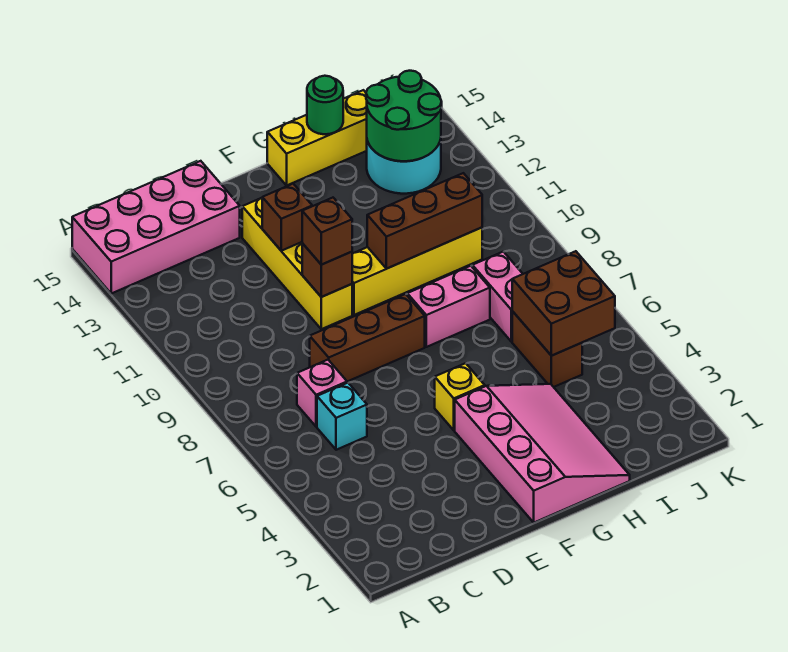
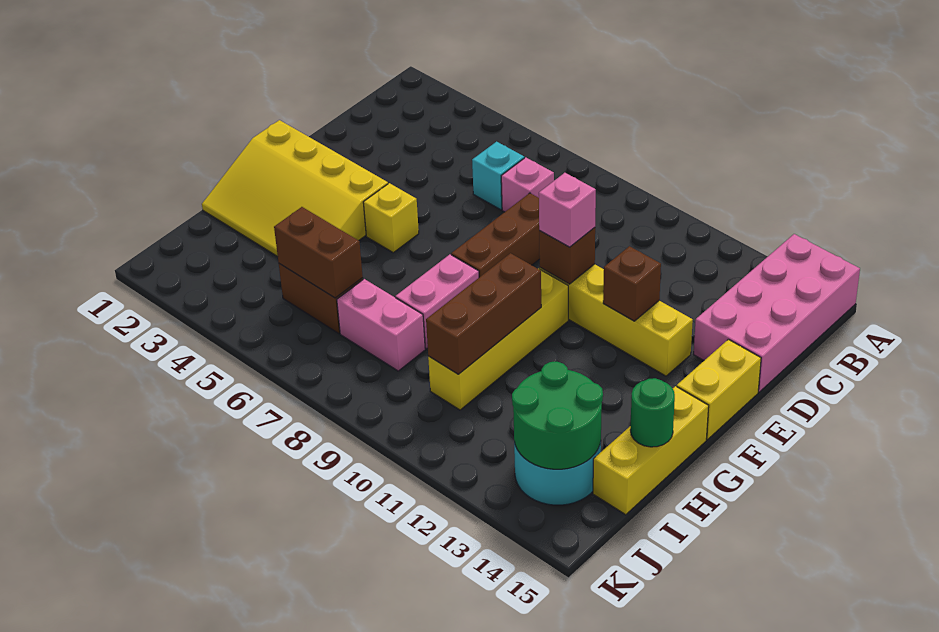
brown 1x1 brick [302,198,352,265] -> pink 1x1 brick [539,173,596,247]
none -> yellow 1x2 brick [677,339,761,440]
pink 3x4 slope [455,384,630,522] -> yellow 3x4 slope [202,120,388,257]
brown 2x2 brick [512,251,615,356] -> brown 1x2 brick [274,207,363,298]

